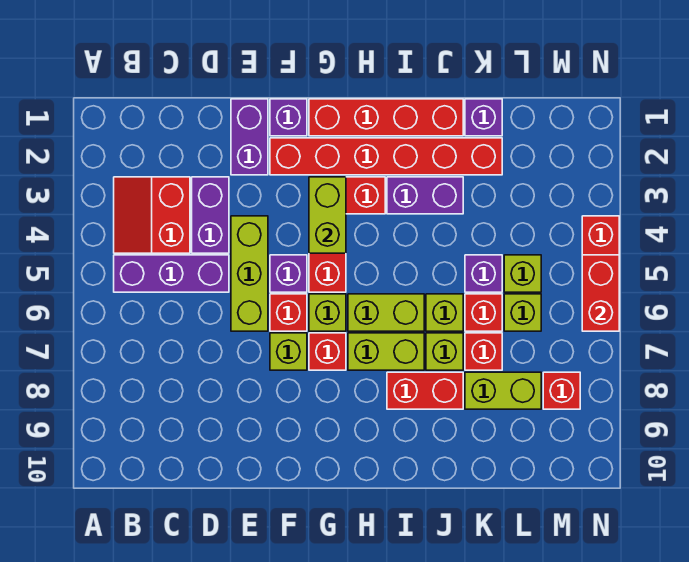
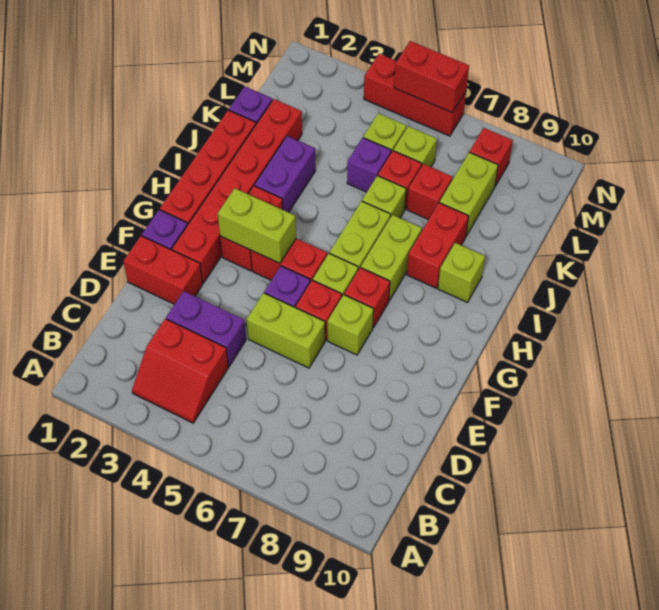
purple 1x3 brick [114,255,229,292] -> none
purple 1x2 brick [231,99,268,175] -> red 1x2 brick [123,236,203,304]
lime 1x3 brick [231,216,268,331] -> lime 1x2 brick [247,293,325,368]
lime 1x1 brick [426,333,463,370] -> lime 1x1 brick moved to [438,243,485,302]

